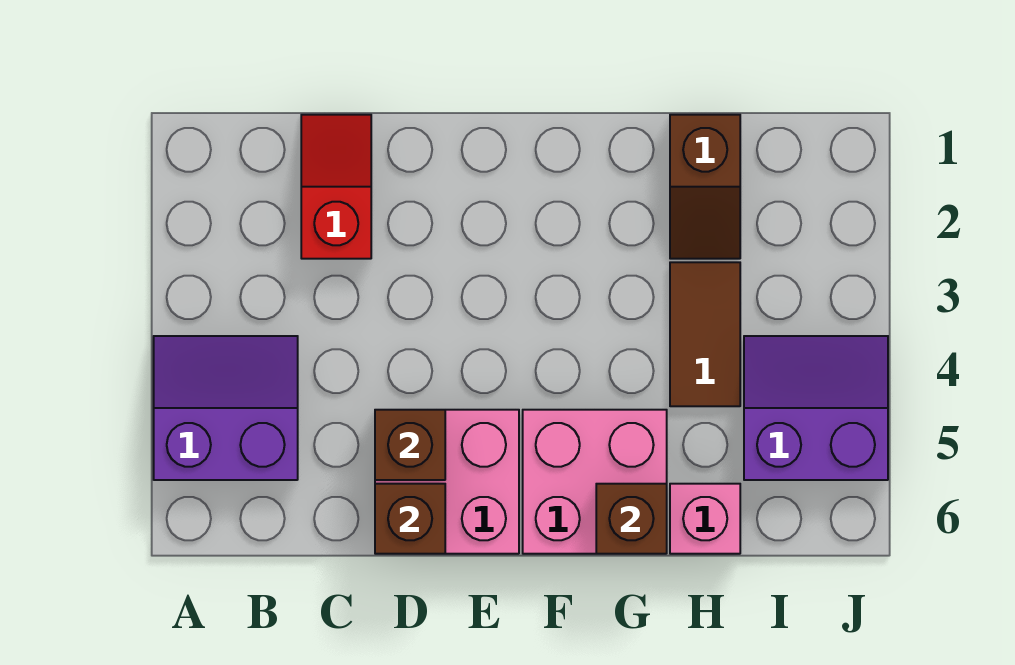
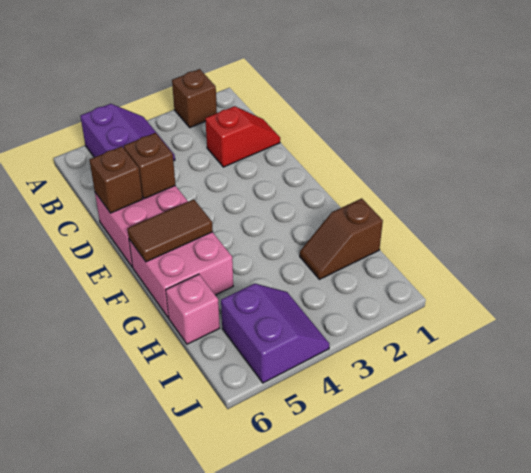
brown 1x1 brick [596,484,667,554] -> brown 1x1 brick moved to [172,69,217,128]
brown 1x2 tile [670,262,740,406] -> brown 1x2 tile moved to [127,199,213,262]

